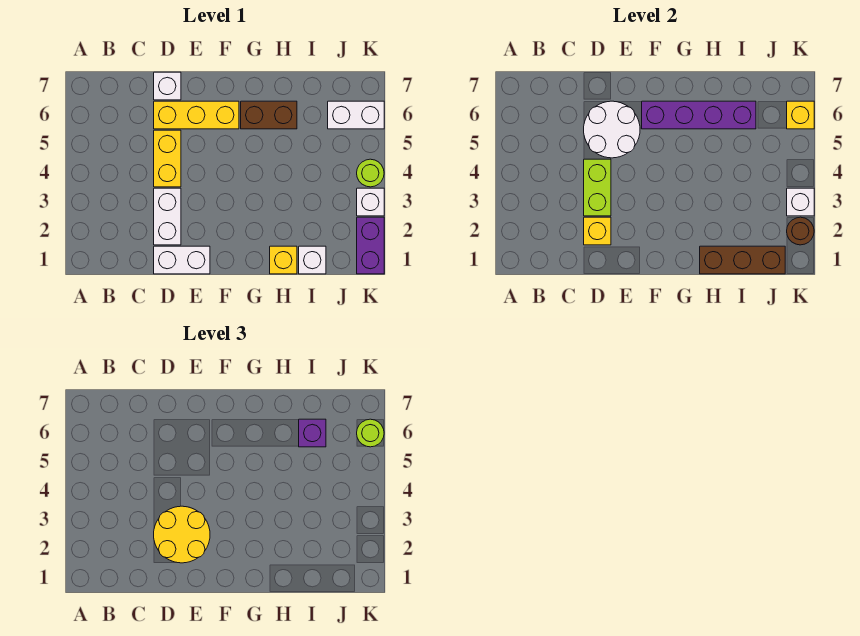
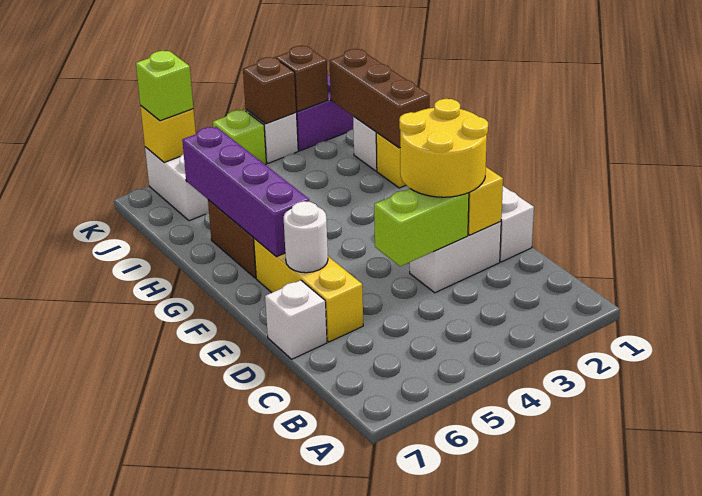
yellow 1x2 brick [154,130,181,187] -> none
white 2x2 round brick [584,101,640,158] -> white 1x1 round brick [284,201,328,273]
purple 1x1 brick [299,419,326,447] -> none
brown 1x1 round brick [787,217,814,245] -> brown 1x1 brick [275,46,328,112]
white 1x1 brick [787,188,814,216] -> brown 1x1 brick [243,57,296,124]
lime 1x1 round brick [357,159,384,187] -> lime 1x1 brick [213,110,266,165]
lime 1x1 round brick [357,419,384,447] -> lime 1x1 brick [136,51,193,121]

